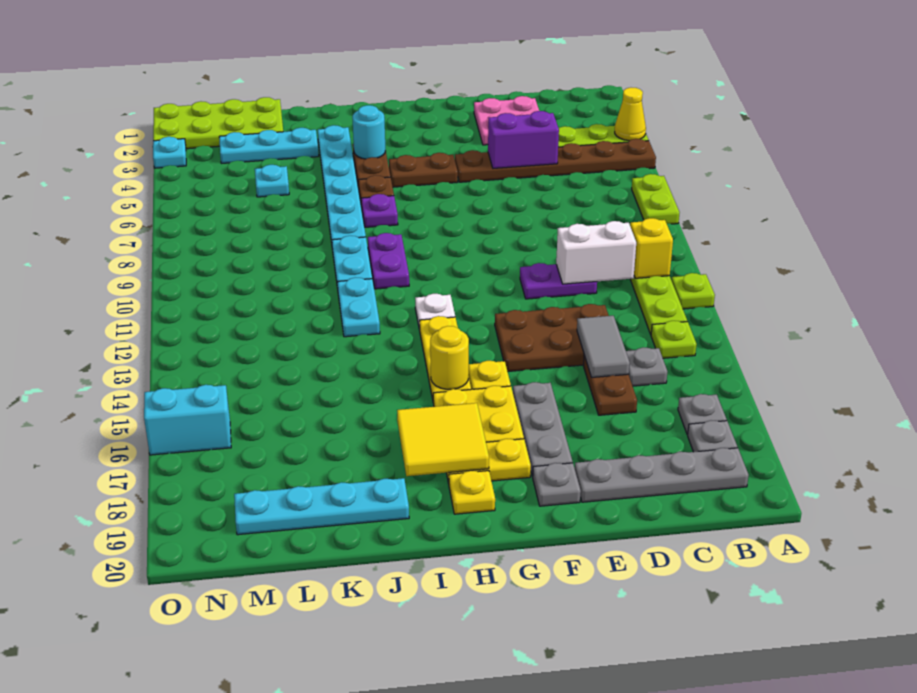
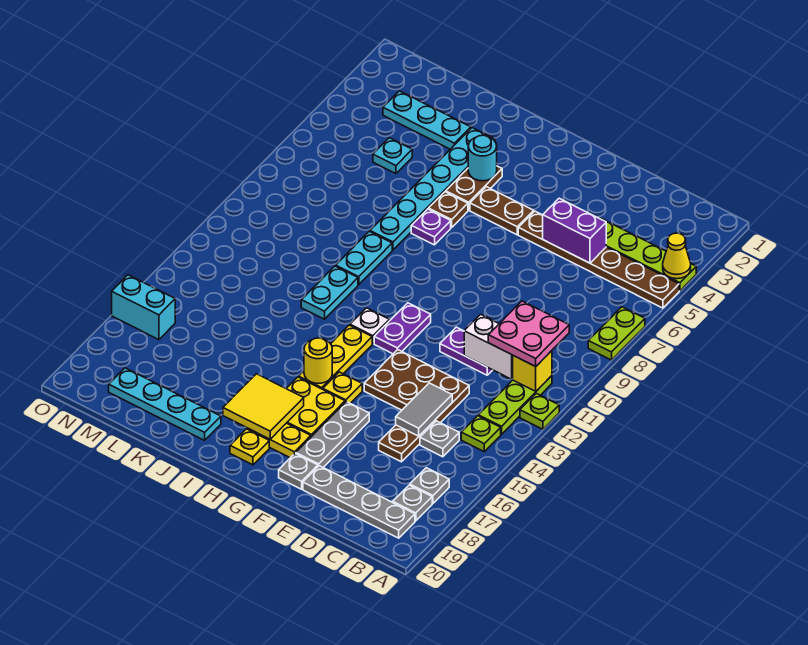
pink 2x2 plate [474,96,539,145] -> pink 2x2 plate moved to [488,301,569,366]
purple 1x2 plate [368,233,409,289] -> purple 1x2 plate moved to [374,303,431,354]
lime 2x4 plate [153,97,283,149] -> none
cyan 1x1 plate [153,137,186,168] -> none

